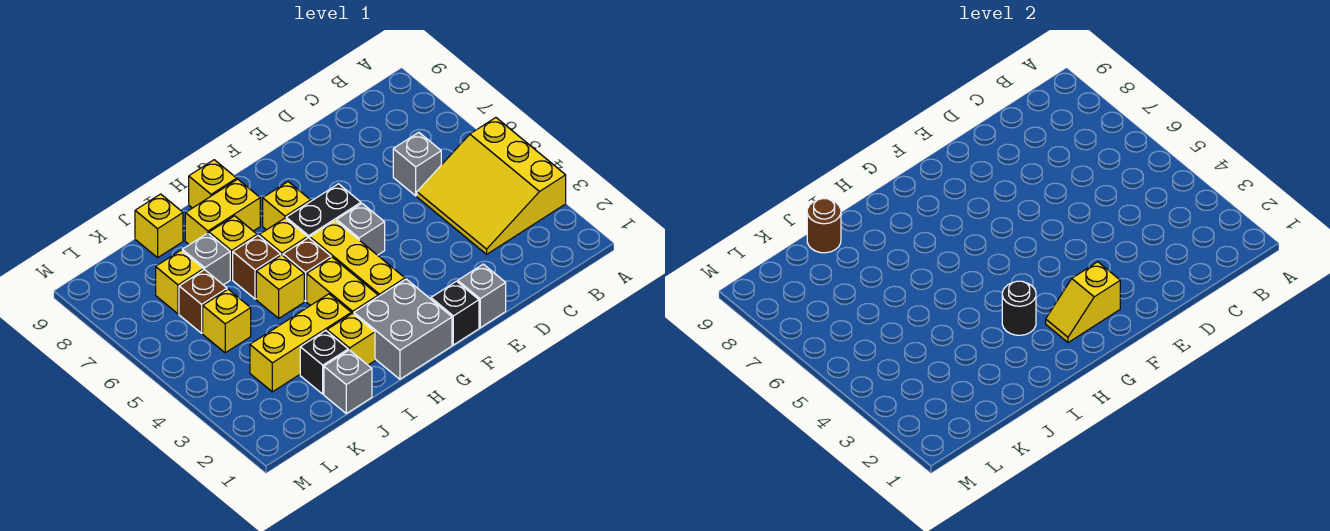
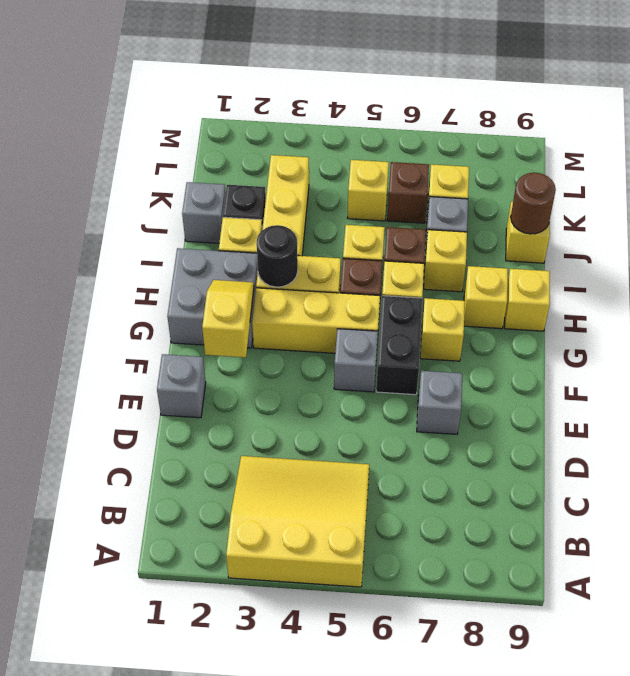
grey 1x1 brick [393,132,441,196] -> grey 1x1 brick moved to [417,371,462,434]
black 1x1 brick [431,281,479,345] -> none
yellow 1x2 brick [185,179,260,245] -> yellow 1x1 brick [464,266,508,329]

